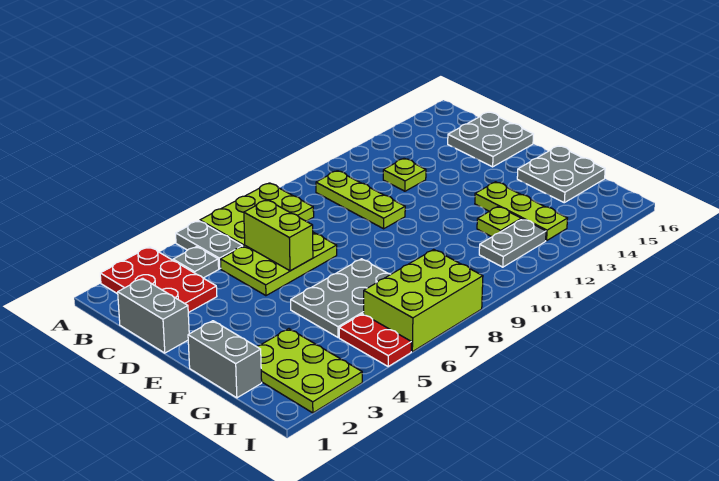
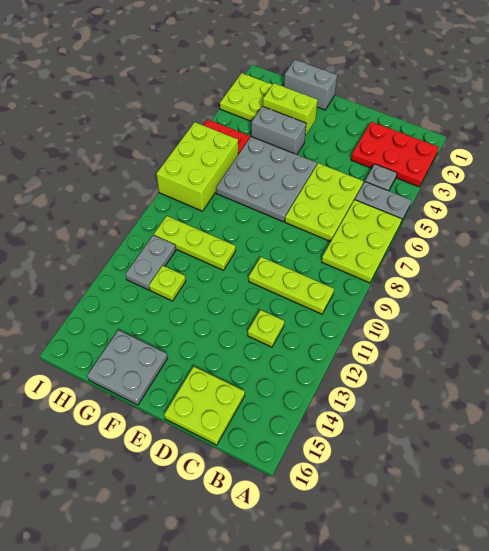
grey 1x2 brick [118,278,189,353] -> grey 1x2 brick moved to [251,106,306,154]
lime 1x2 brick [244,200,313,271] -> lime 1x2 brick moved to [263,83,318,136]
grey 2x2 plate [448,112,534,167] -> lime 2x2 plate [164,367,245,445]
grey 2x3 plate [291,259,391,337] -> grey 3x3 plate [216,137,317,222]
lime 1x3 plate [475,182,567,241] -> lime 1x3 plate moved to [154,216,236,270]

